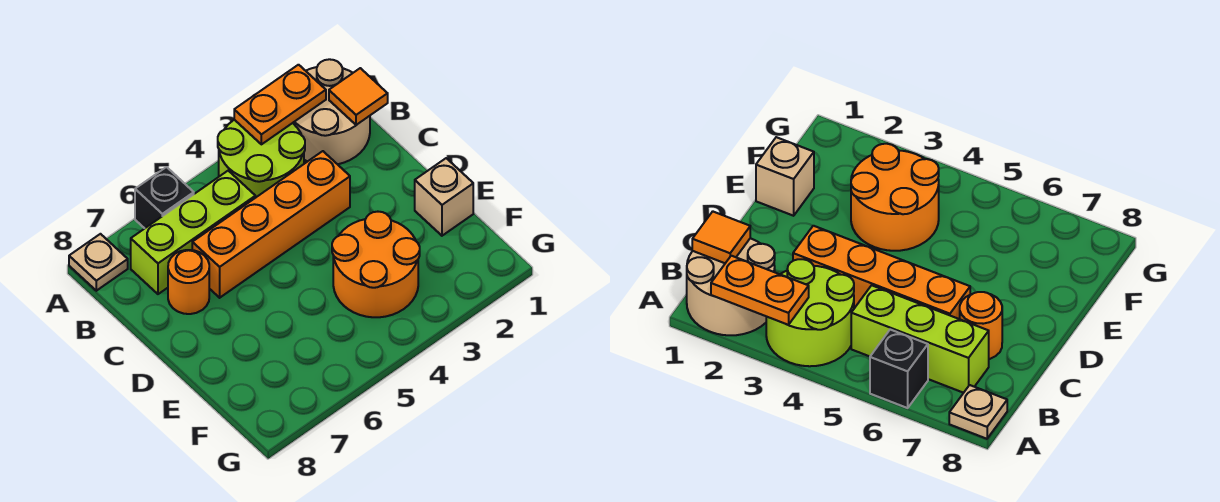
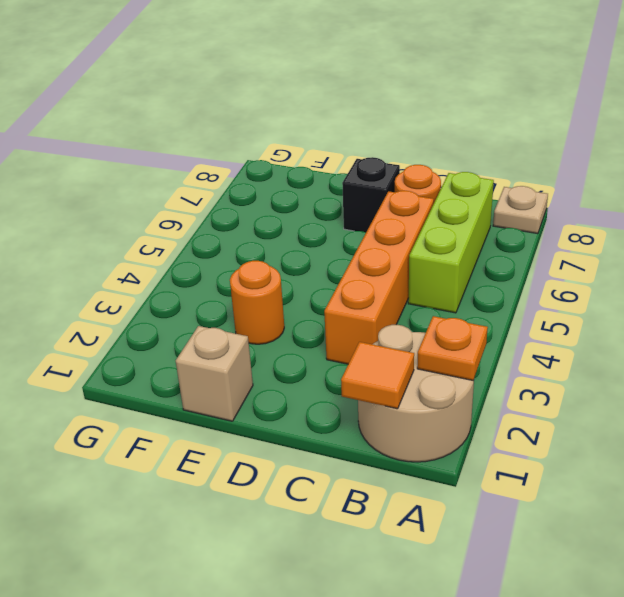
orange 1x2 plate [234,65,326,144] -> orange 1x1 plate [417,316,488,380]
lime 2x2 round brick [218,120,305,198] -> none
black 1x1 brick [135,167,194,228] -> black 1x1 brick moved to [342,157,400,232]
orange 2x2 round brick [332,212,420,317] -> orange 1x1 round brick [230,261,284,344]

